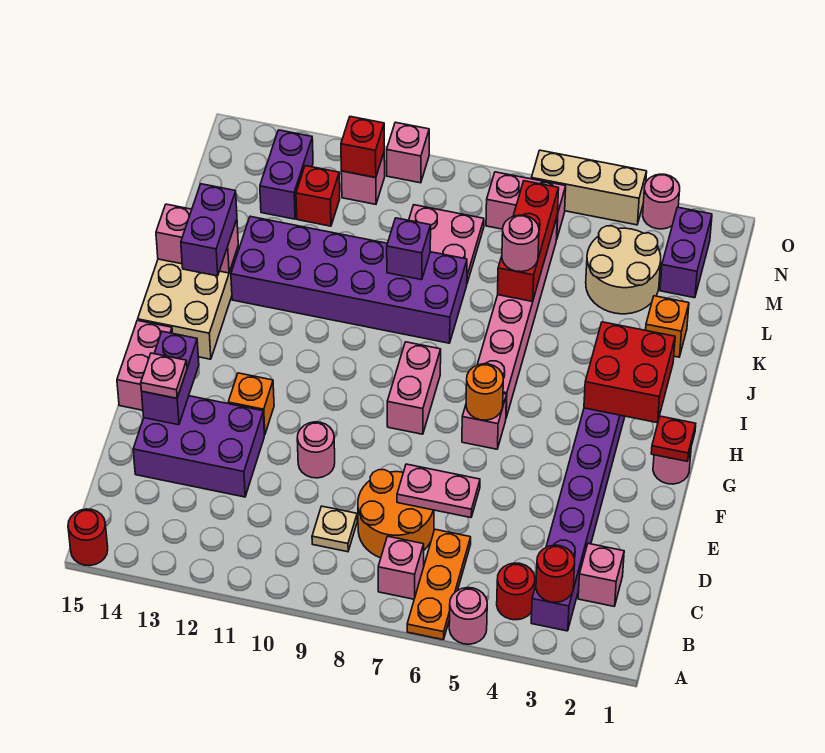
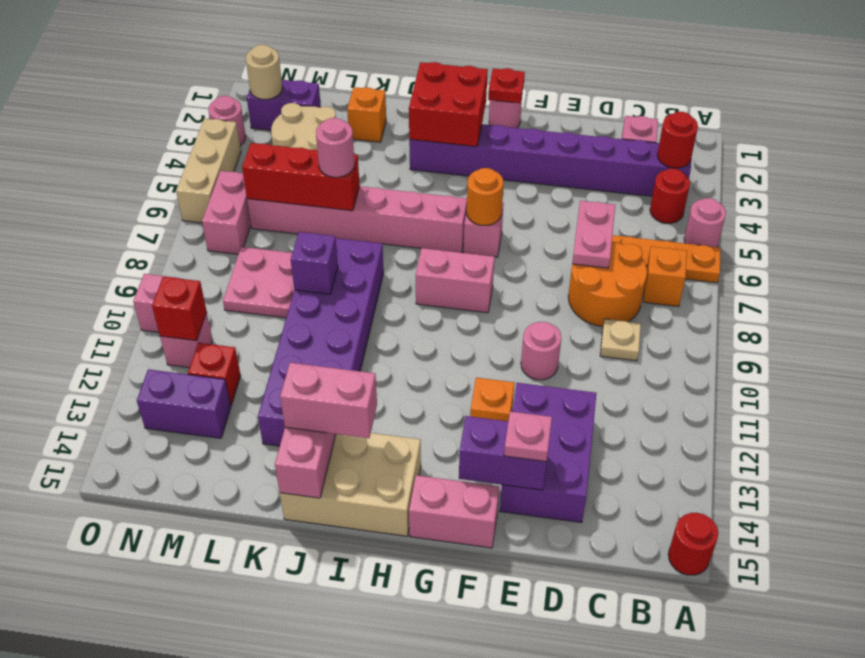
pink 1x1 brick [378,536,424,599] -> orange 1x1 brick [643,246,687,307]
purple 1x2 brick [181,184,237,276] -> pink 1x2 brick [280,363,377,438]
none -> tan 1x1 round brick [246,45,282,99]

